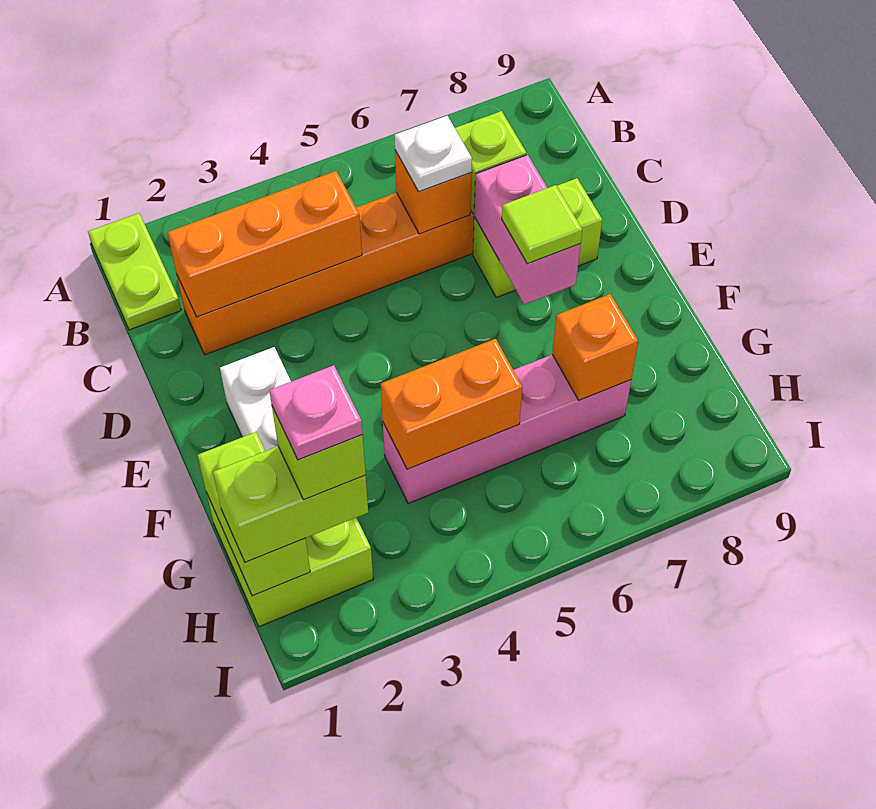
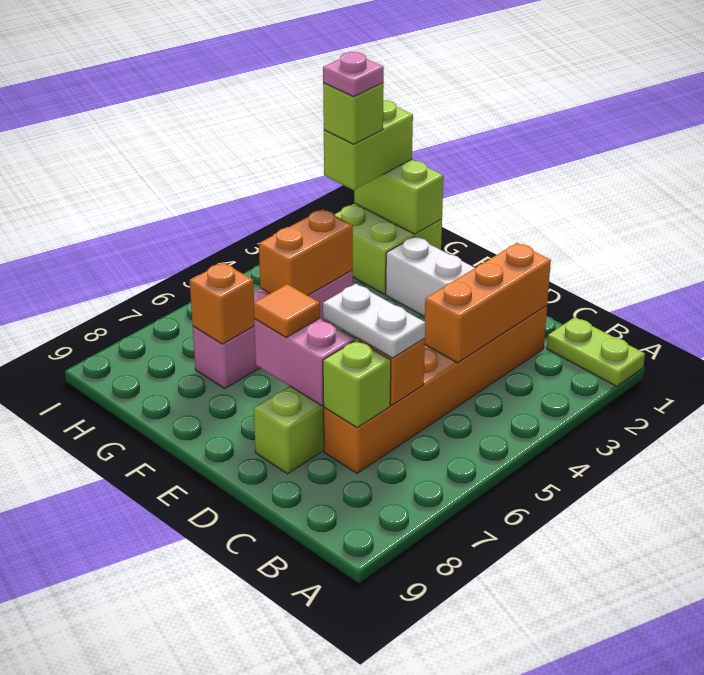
white 1x1 plate [394,116,472,192] -> white 1x2 plate [323,284,425,358]
lime 1x1 tile [502,185,582,264] -> orange 1x1 tile [254,284,320,337]

